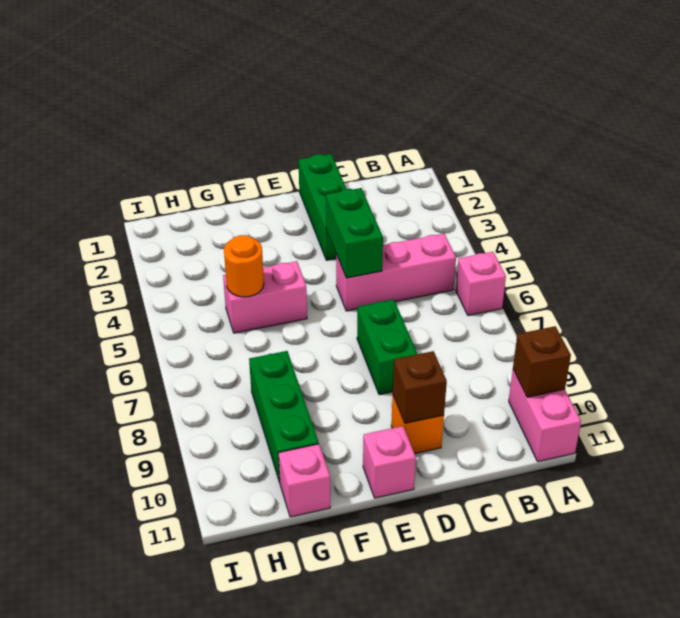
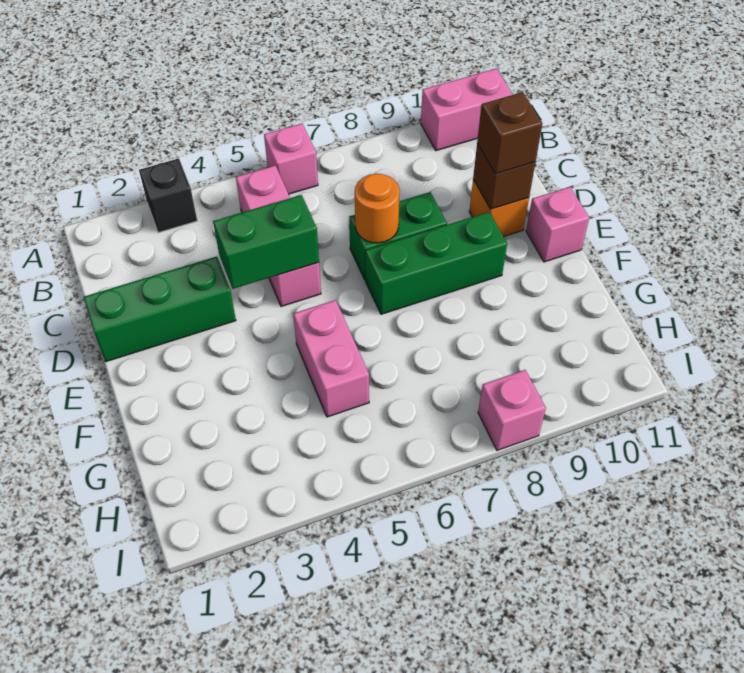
none -> black 1x1 brick [139,158,197,233]
brown 1x1 brick [513,326,571,397] -> brown 1x1 brick moved to [477,92,542,174]
orange 1x1 round brick [224,235,264,297] -> orange 1x1 round brick moved to [355,174,400,243]
green 1x3 brick [249,351,319,483] -> green 1x3 brick moved to [365,212,507,314]
pink 1x1 brick [279,444,330,517] -> pink 1x1 brick moved to [478,370,546,450]

